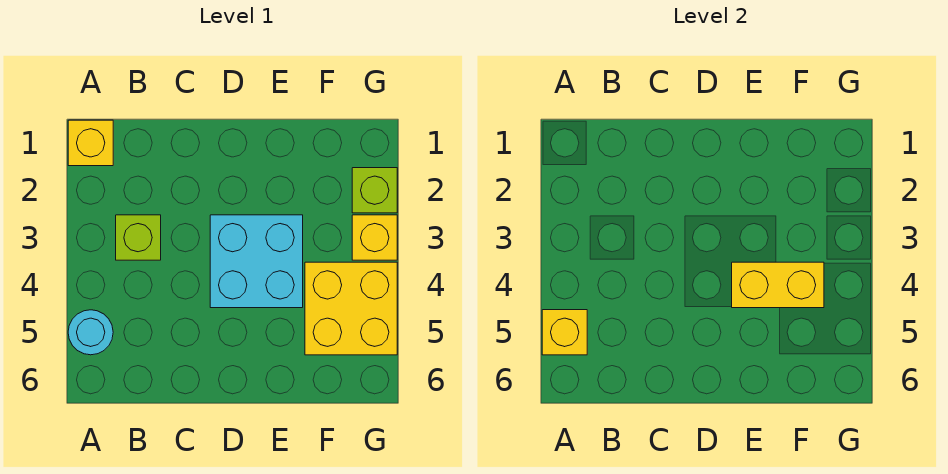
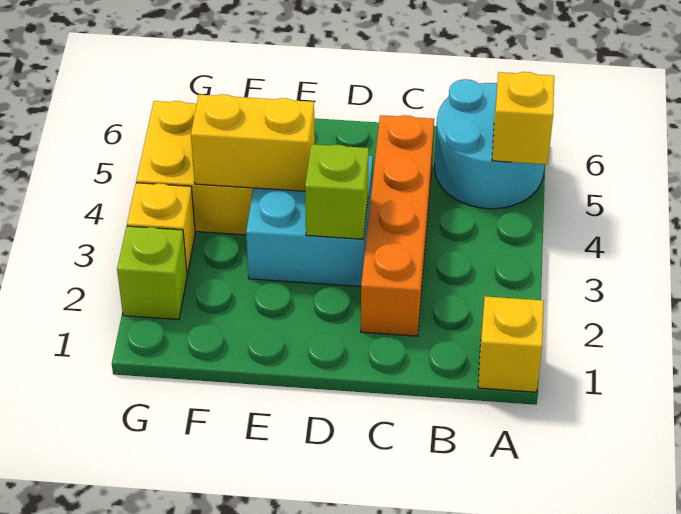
cyan 1x1 round brick [68,310,113,355] -> cyan 2x2 round brick [435,79,545,209]
lime 1x1 brick [116,215,161,260] -> lime 1x1 brick moved to [305,144,369,239]
none -> orange 1x4 brick [361,115,434,336]

